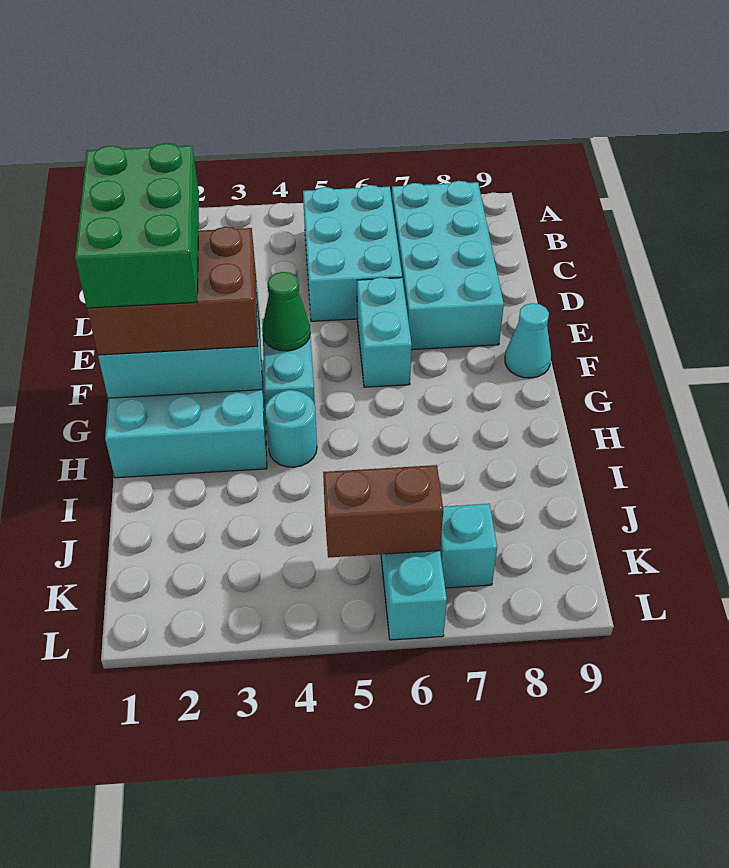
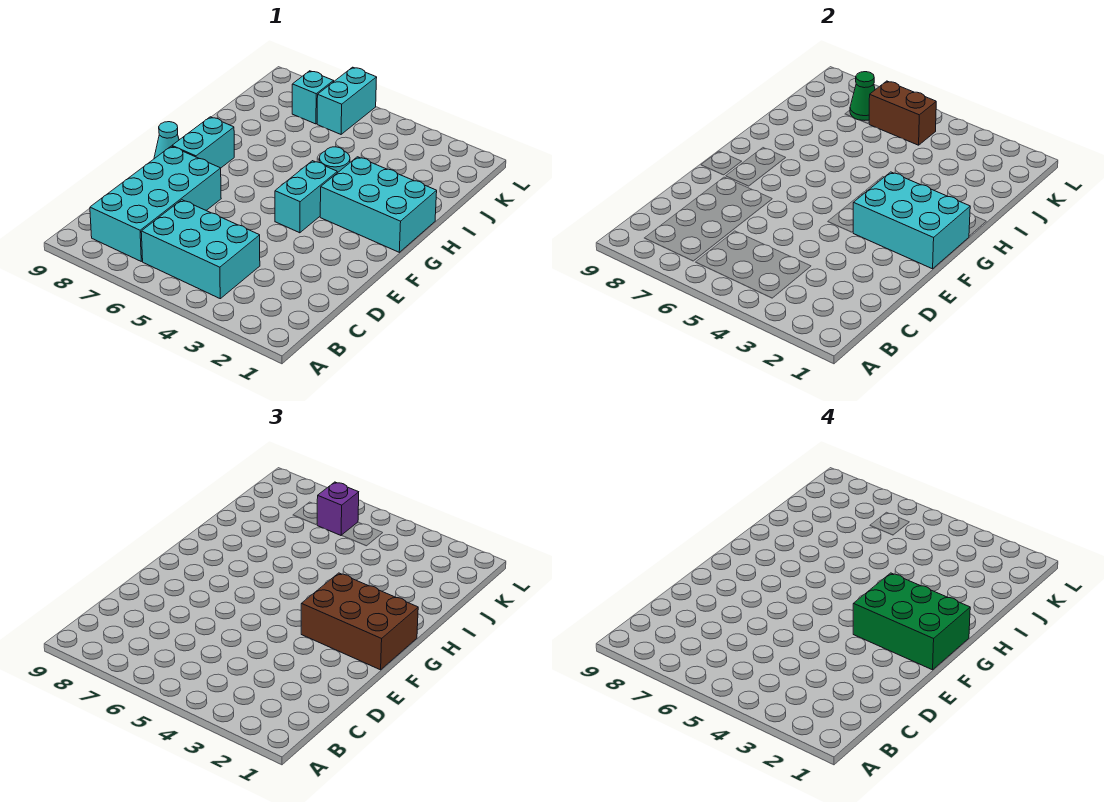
cyan 2x3 brick [303,185,402,321] -> cyan 2x3 brick turned to [141,200,260,299]
green 2x3 brick [75,143,199,308] -> green 2x3 brick turned to [853,573,970,670]
cyan 1x2 brick [357,277,412,387] -> cyan 1x2 brick moved to [172,117,234,168]
green 1x1 cone [262,272,310,351] -> green 1x1 cone moved to [850,72,875,120]
none -> purple 1x1 brick [317,482,359,535]

